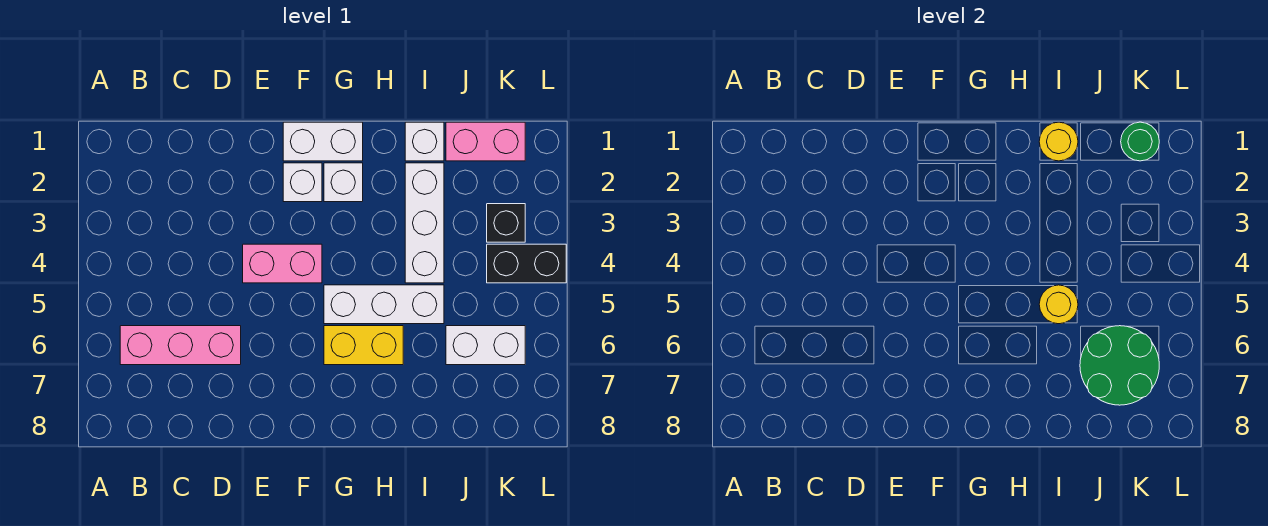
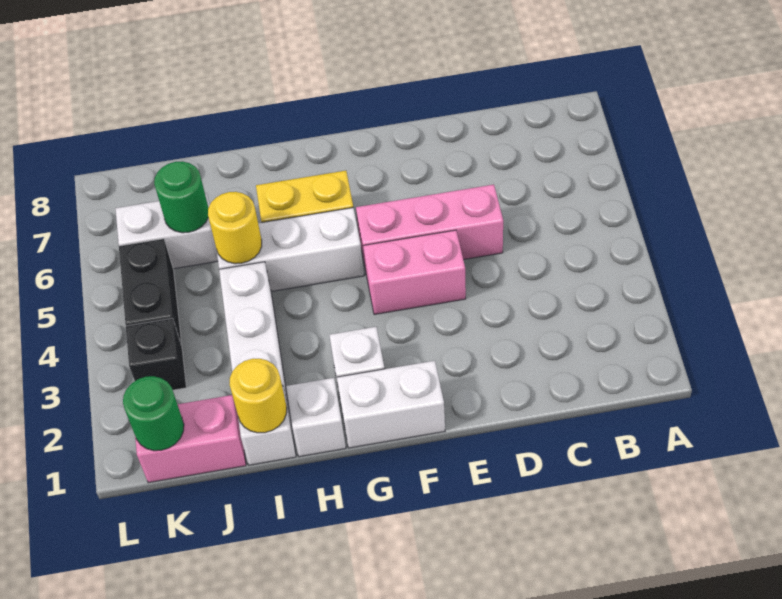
pink 1x3 brick [120,326,241,365] -> pink 1x3 brick moved to [356,185,503,271]
white 1x1 brick [283,163,322,202] -> white 1x1 brick moved to [286,378,346,457]
green 2x2 round brick [1080,326,1159,405] -> green 1x1 round brick [154,161,208,233]
black 1x2 brick [487,244,566,283] -> black 1x2 brick turned to [119,239,182,347]

